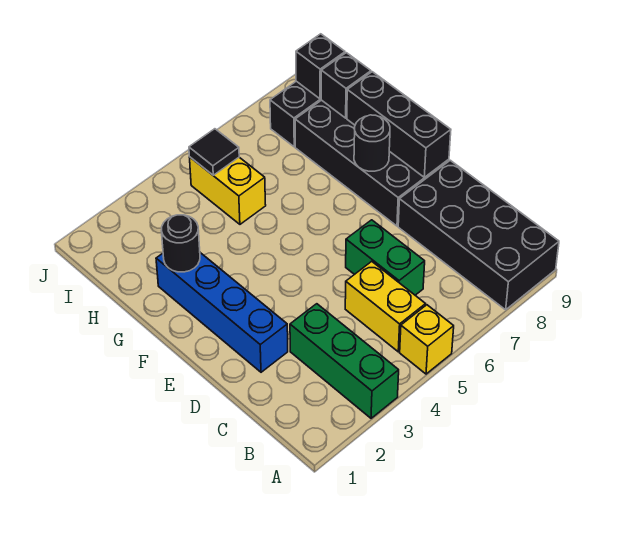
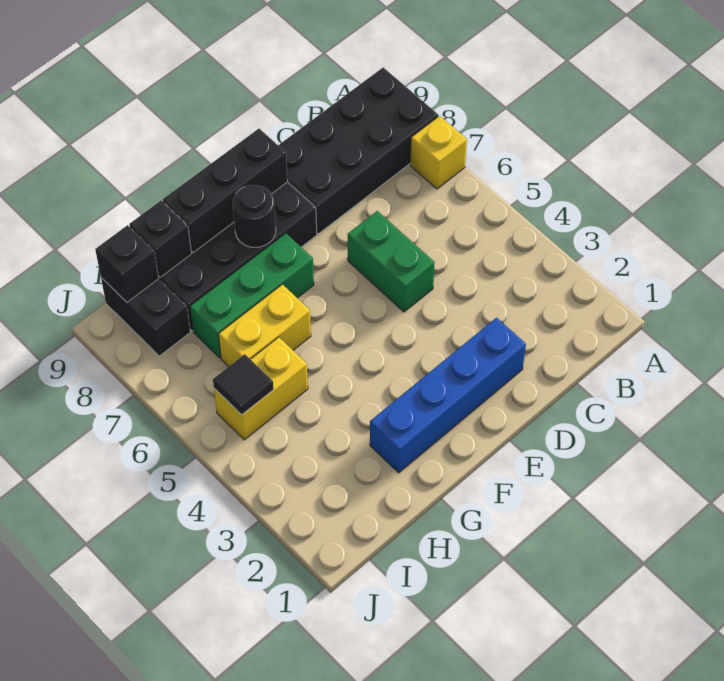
green 1x3 brick [290,304,399,418] -> green 1x3 brick moved to [190,233,314,358]
yellow 1x1 brick [400,305,454,374] -> yellow 1x1 brick moved to [410,116,467,189]
yellow 1x2 brick [345,261,426,352] -> yellow 1x2 brick moved to [218,284,311,367]
green 1x2 brick [346,220,425,295] -> green 1x2 brick turned to [348,211,435,312]
black 1x1 round brick [161,215,200,272] -> none

